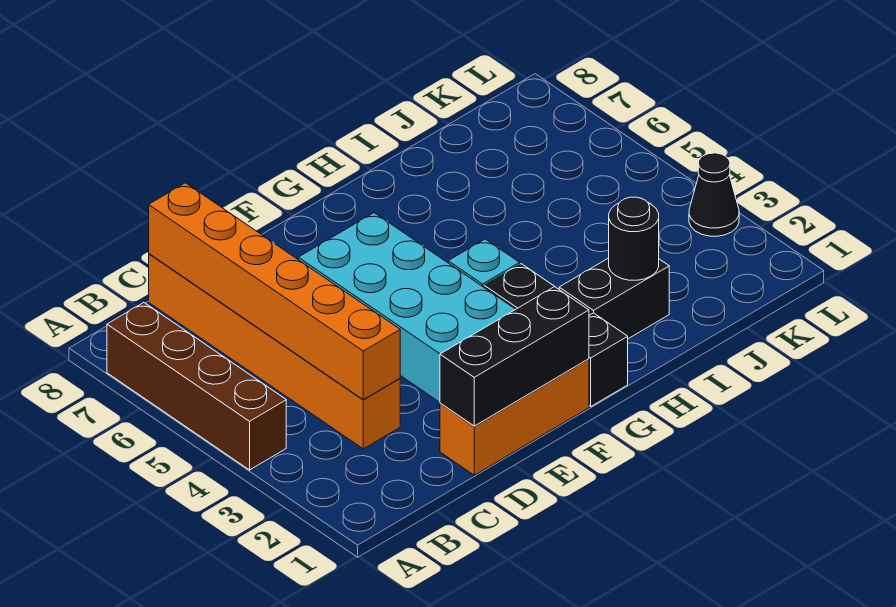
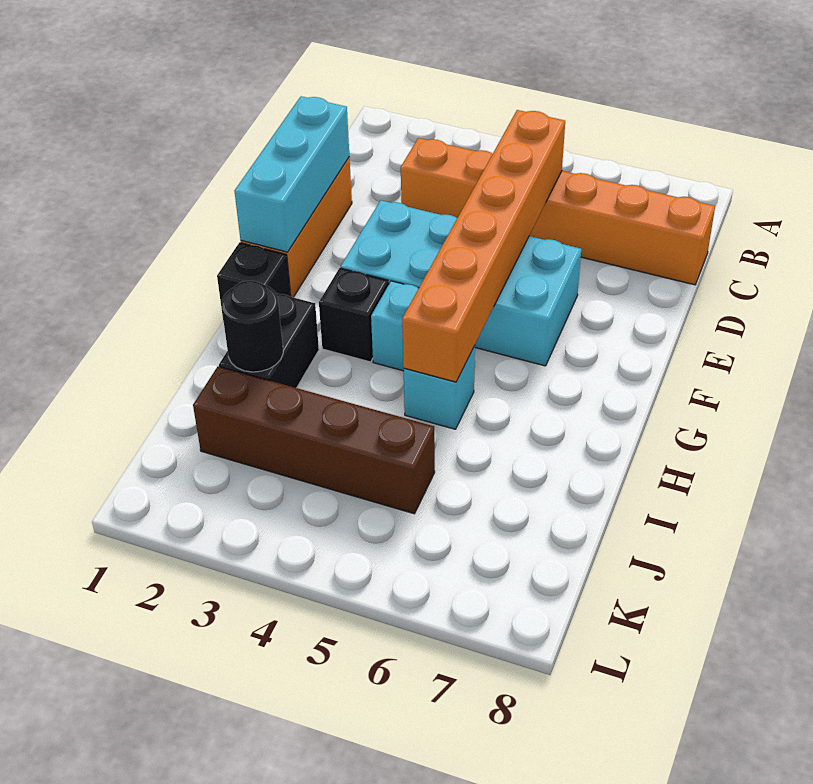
brown 1x4 brick [107,303,286,470] -> brown 1x4 brick moved to [193,366,435,514]
orange 1x6 brick [149,183,400,400] -> orange 1x6 brick turned to [402,110,565,382]
black 1x3 brick [440,287,589,426] -> cyan 1x3 brick [235,96,349,252]
none -> cyan 1x1 brick [404,346,475,429]
black 1x1 cone [689,153,739,236] -> none

